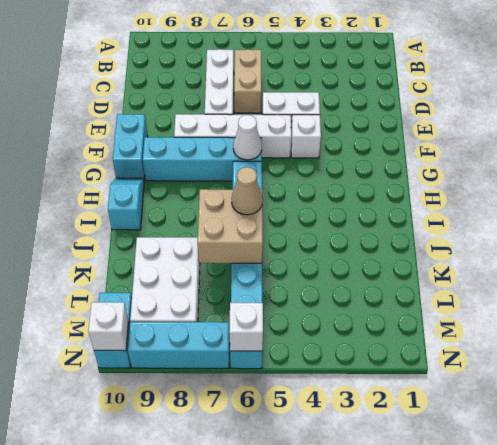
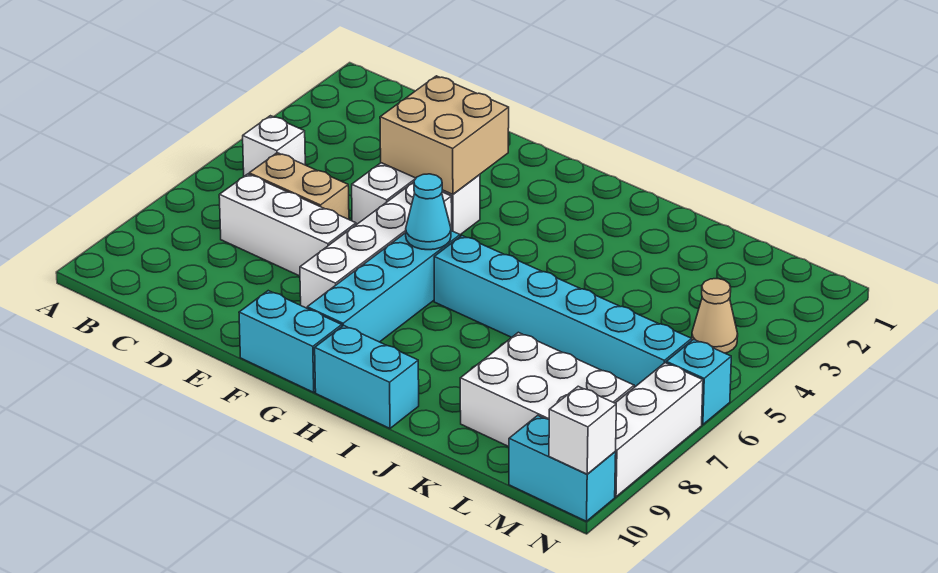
white 1x1 cone [233,115,262,160] -> cyan 1x1 cone [406,174,451,250]
cyan 1x2 slope [108,178,144,230] -> cyan 1x2 brick [315,325,419,428]
tan 2x2 brick [198,189,263,263] -> tan 2x2 brick moved to [380,76,509,194]
tan 1x1 cone [231,167,263,215] -> tan 1x1 cone moved to [692,279,738,353]
white 1x1 brick [229,303,263,351] -> white 1x1 brick moved to [243,116,305,176]
cyan 1x3 brick [128,322,230,368] -> white 1x3 brick [615,363,703,497]

